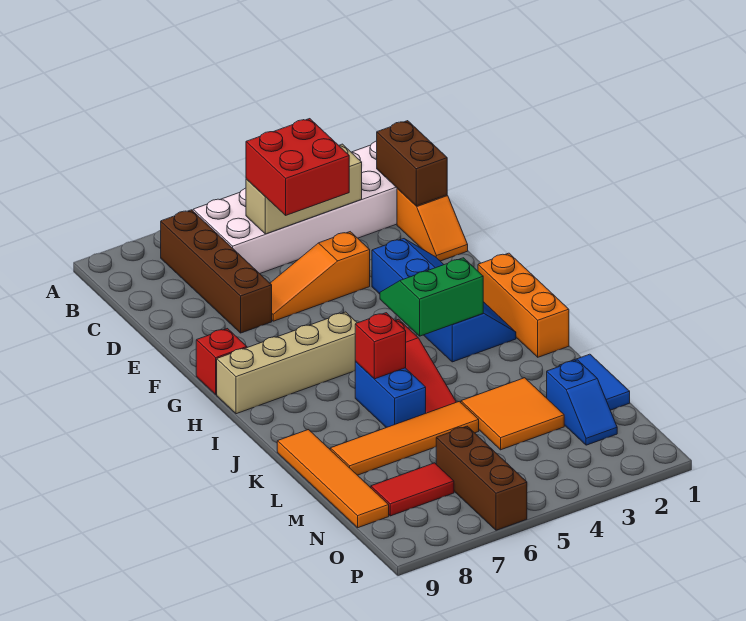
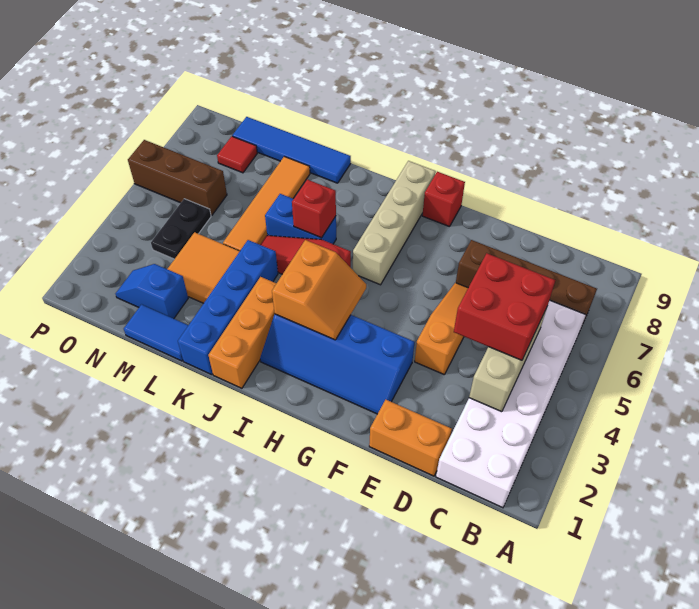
brown 1x2 brick [377,121,447,206] -> none
orange 1x2 slope [397,189,468,261] -> orange 1x2 brick [369,400,452,476]
orange 1x3 brick [478,253,569,357] -> orange 1x3 brick turned to [208,277,276,388]
green 2x2 slope [380,258,483,336] -> orange 2x2 slope [272,240,366,340]
none -> blue 1x4 brick [178,240,278,375]
orange 1x4 tile [277,430,389,528] -> blue 1x4 tile [232,117,351,183]
none -> black 1x2 plate [151,199,211,259]
red 1x2 tile [371,463,454,516] -> red 1x1 tile [217,136,257,173]

